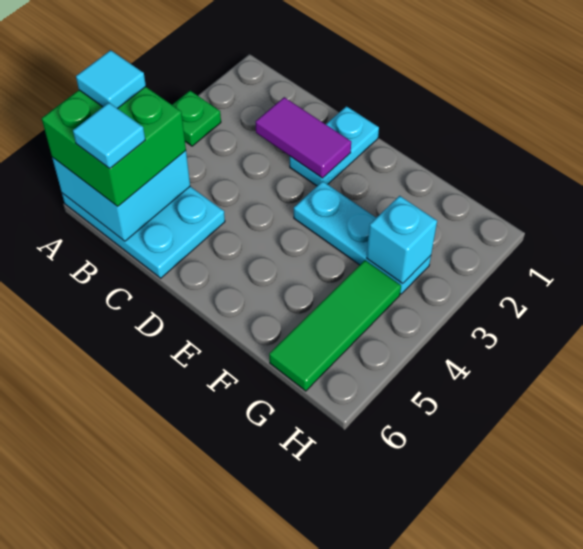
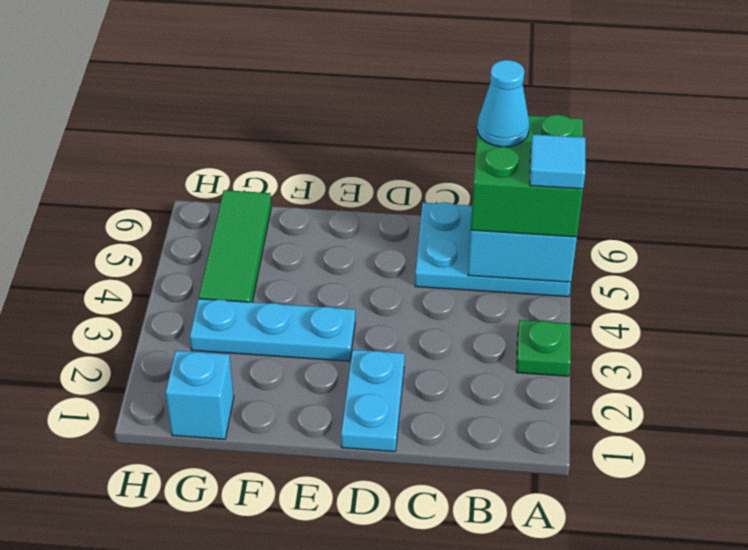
cyan 1x1 tile [73,103,145,169] -> cyan 1x1 cone [477,60,530,147]
purple 1x2 tile [256,97,351,178] -> none
cyan 1x1 brick [367,196,437,284] -> cyan 1x1 brick moved to [166,350,234,439]

